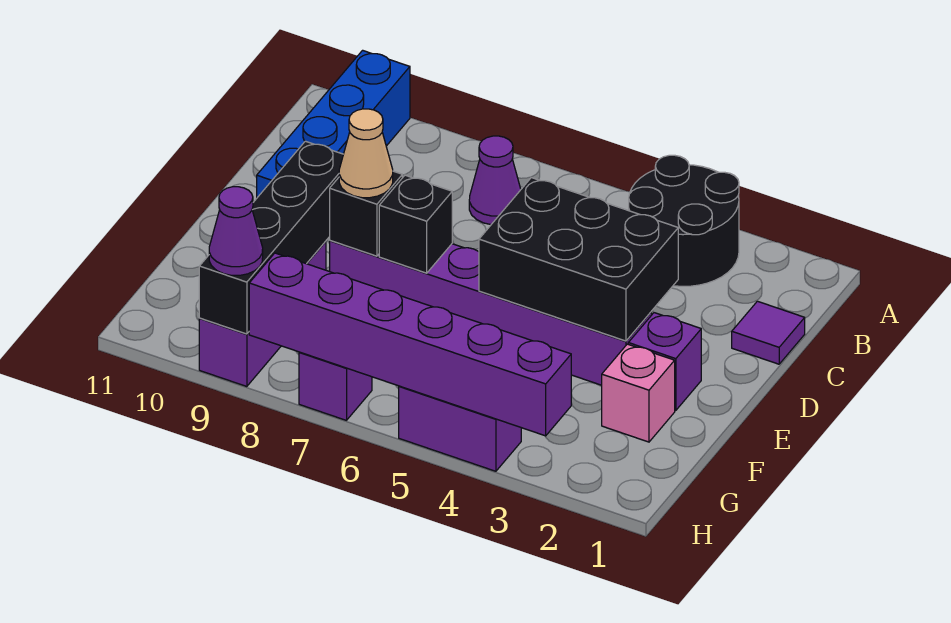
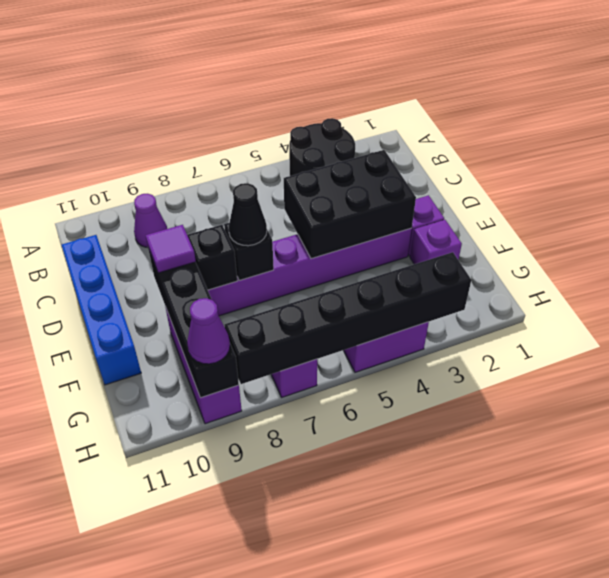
blue 1x4 brick [257,50,410,198] -> blue 1x4 brick moved to [62,235,141,385]
purple 1x1 cone [469,136,521,225] -> purple 1x1 cone moved to [134,194,167,248]
purple 1x1 tile [732,301,805,364] -> purple 1x1 tile moved to [146,225,196,273]
none -> black 1x1 cone [229,183,267,246]
tan 1x1 cone [339,109,393,198] -> none
pink 1x1 brick [602,344,675,442] -> purple 1x1 brick [410,220,462,264]
purple 1x6 brick [249,253,571,436] -> black 1x6 brick [224,252,471,384]

